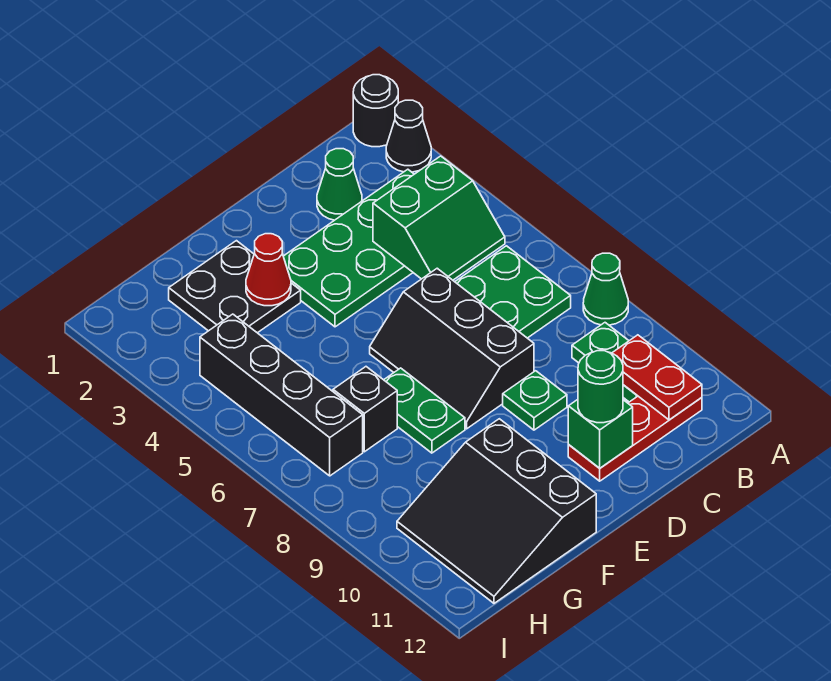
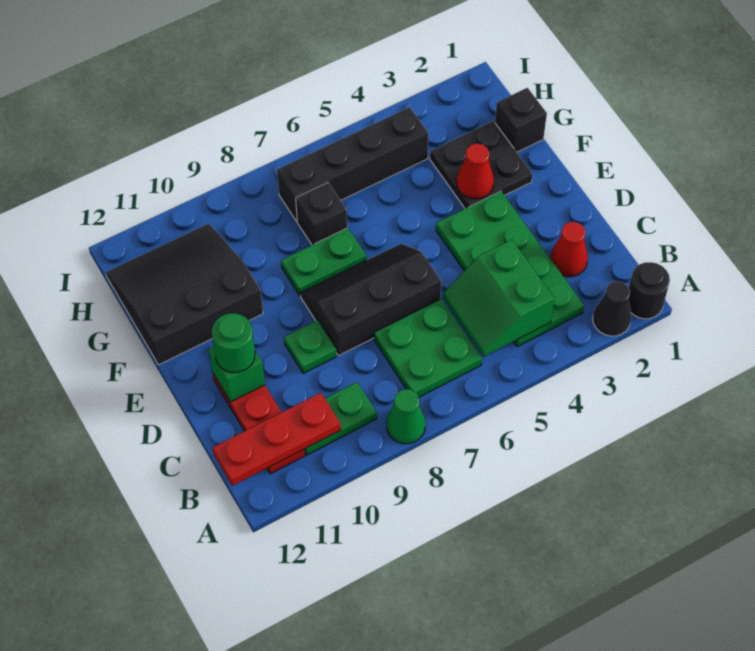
red 1x2 plate [612,335,702,420] -> red 1x3 plate [213,393,341,486]
green 1x1 cone [317,149,362,220] -> red 1x1 cone [550,222,588,277]
none -> black 1x1 brick [495,88,547,152]

